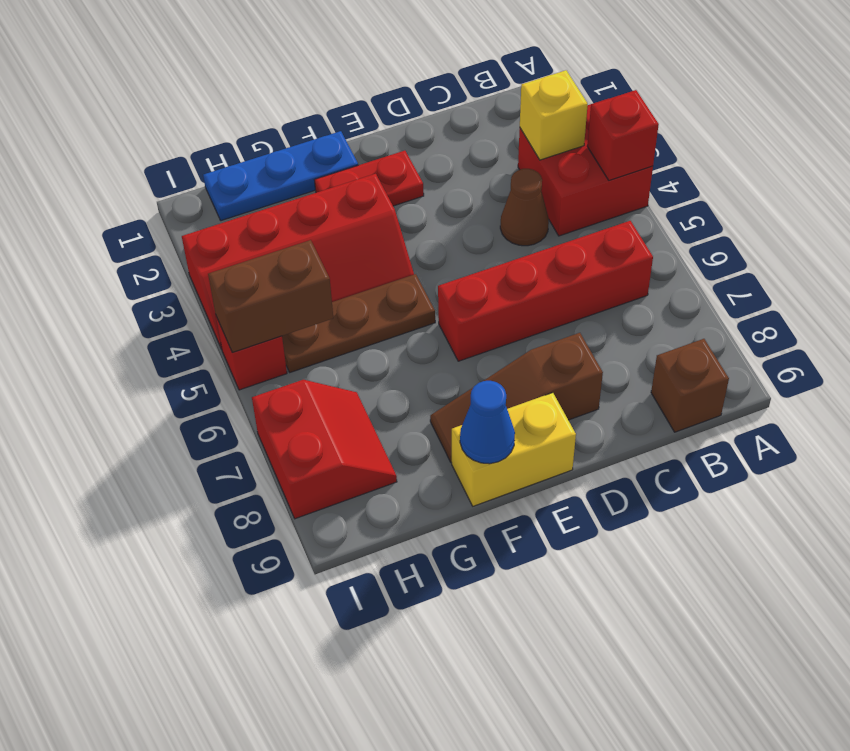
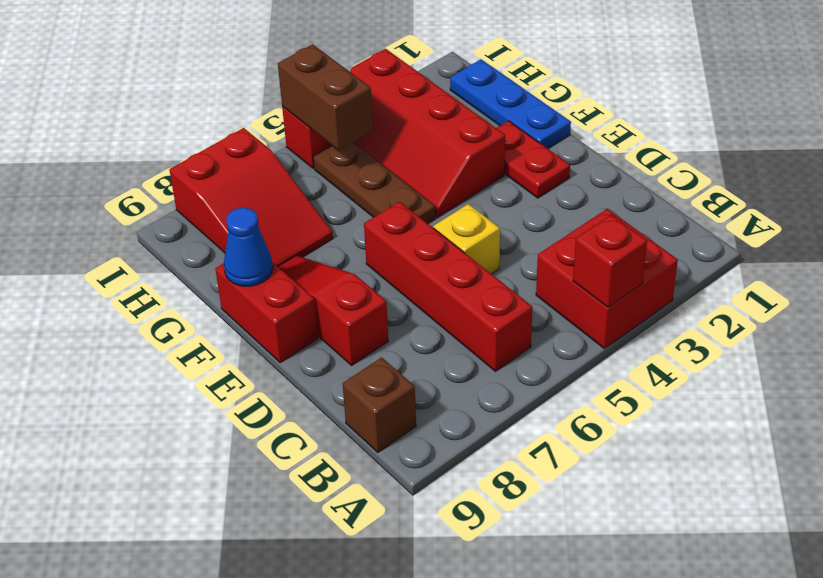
yellow 1x1 brick [520,70,588,160] -> yellow 1x1 brick moved to [433,204,500,274]
brown 1x1 cone [500,169,549,246] -> none
brown 1x3 slope [430,333,603,462] -> red 1x3 slope [278,255,388,365]
yellow 1x2 brick [452,393,576,506] -> red 1x2 brick [215,262,318,363]
red 2x2 slope [252,380,397,519] -> red 2x3 slope [169,128,333,266]

